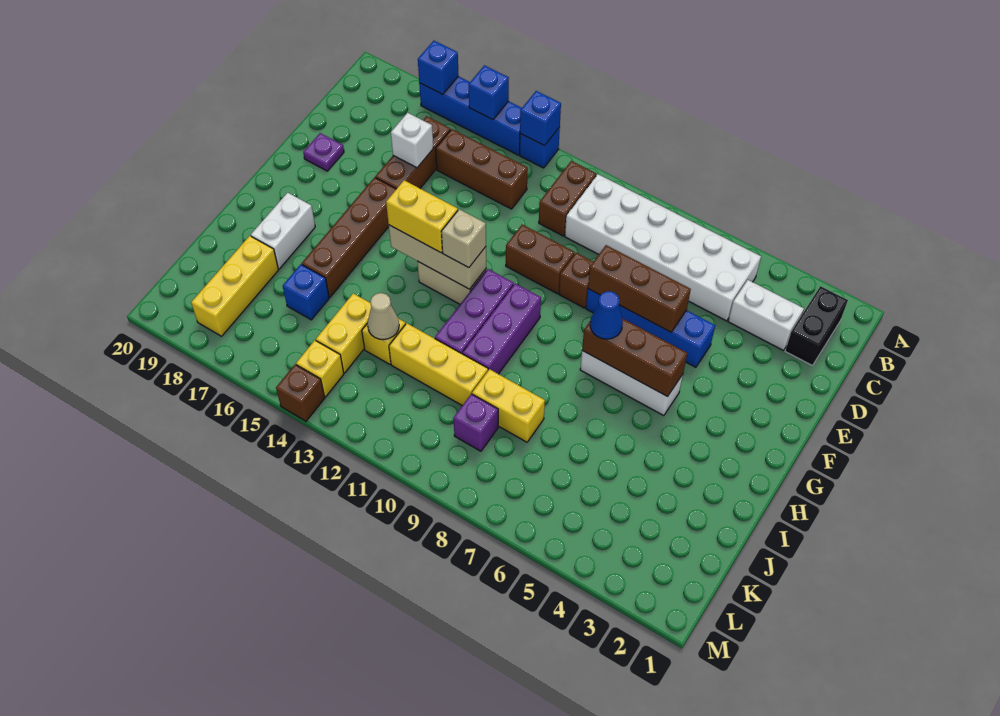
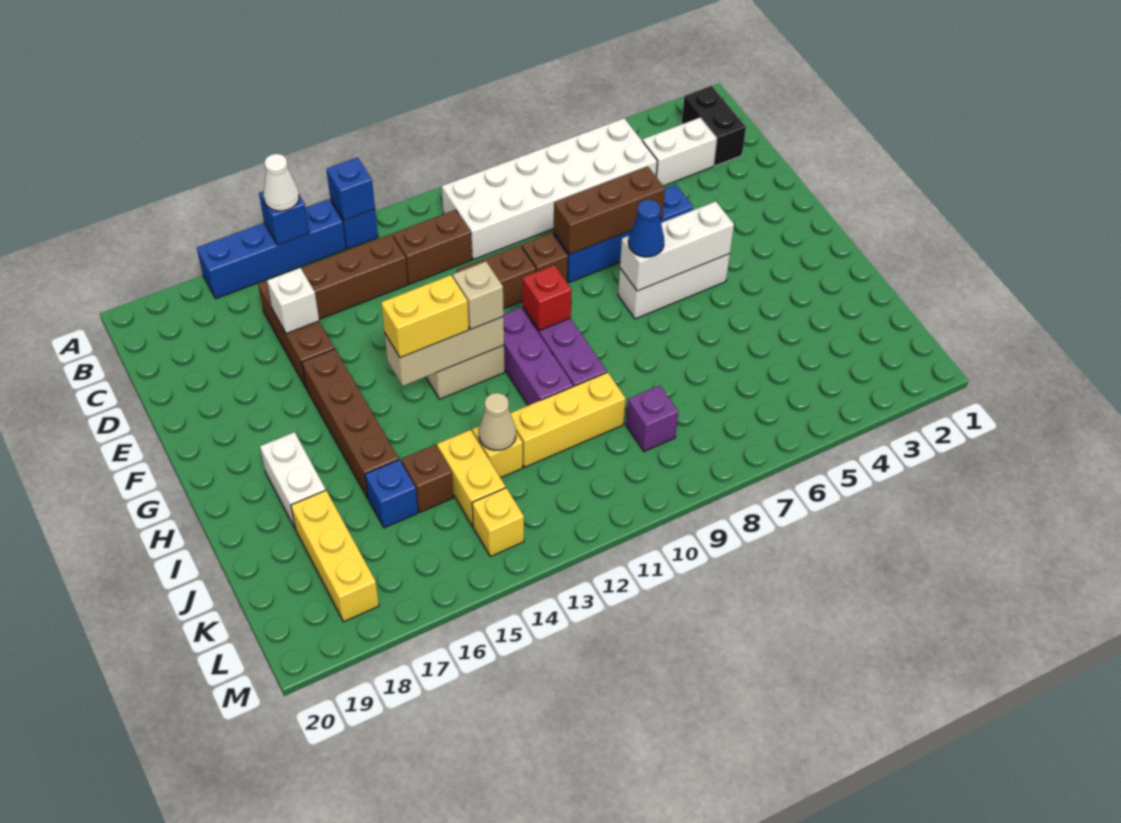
none -> white 1x1 cone [263,154,299,211]
blue 1x1 brick [418,41,459,95] -> none
brown 1x2 brick [539,161,596,236] -> brown 1x2 brick turned to [393,210,472,284]
purple 1x1 plate [303,133,344,171] -> none
brown 1x3 brick [582,318,687,397] -> white 1x3 brick [620,201,734,291]
none -> red 1x1 brick [523,265,572,331]
yellow 1x2 brick [472,369,545,442] -> none
brown 1x1 brick [276,364,325,421] -> brown 1x1 brick moved to [401,445,453,512]

